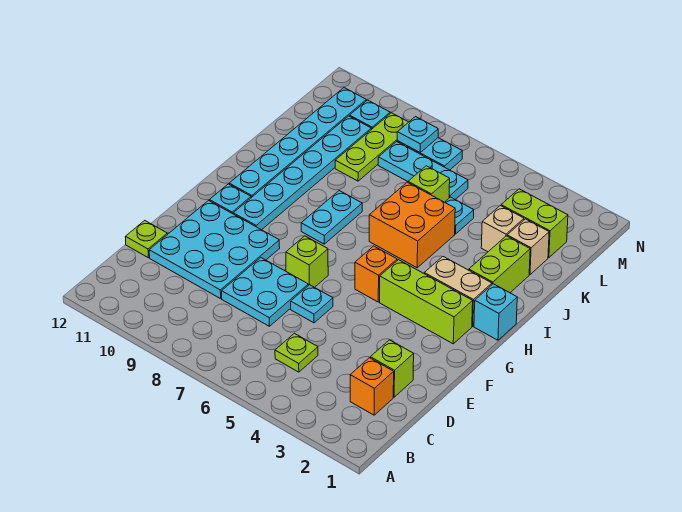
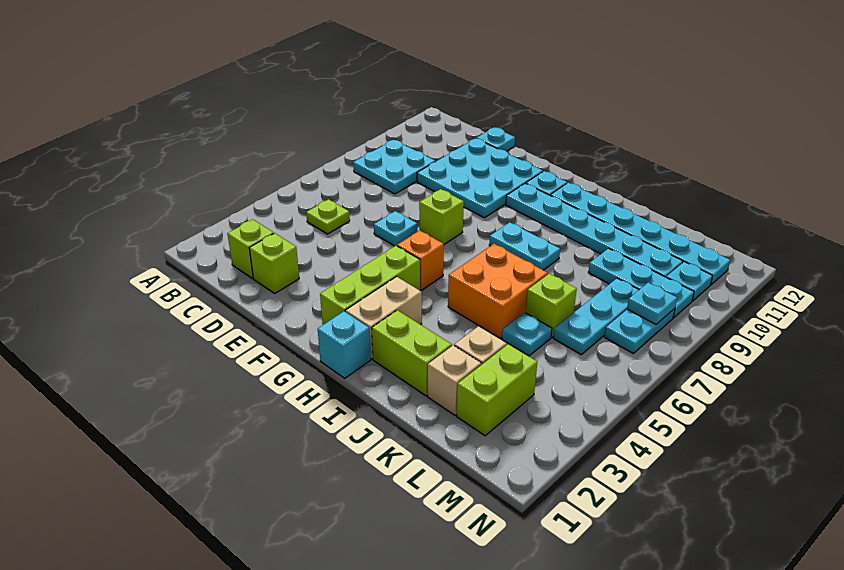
orange 1x1 brick [350,358,394,415] -> lime 1x1 brick [227,219,274,279]
cyan 2x2 plate [222,258,308,326] -> cyan 2x2 plate moved to [353,140,435,194]
lime 1x1 plate [125,221,167,258] -> cyan 1x1 plate [476,128,515,151]
lime 1x3 plate [335,113,408,181] -> cyan 1x3 plate [588,248,694,318]

